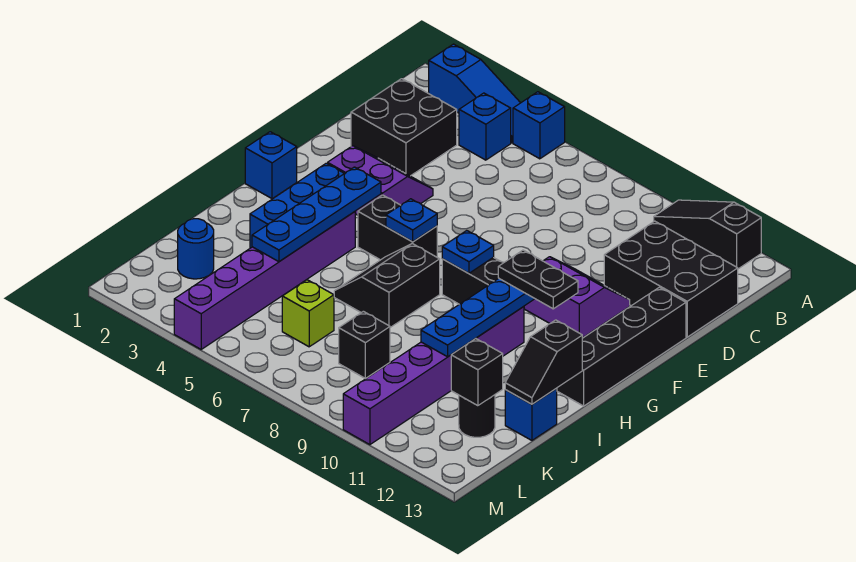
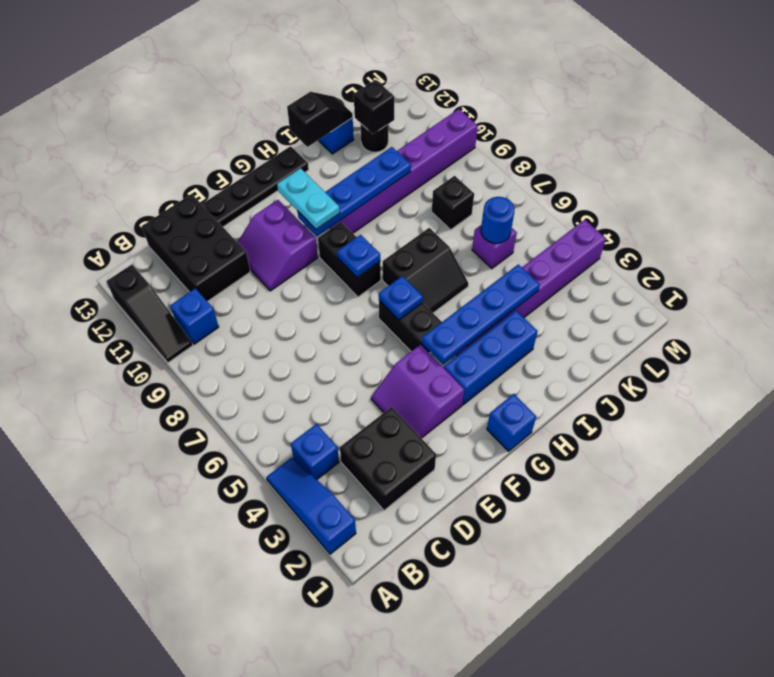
blue 1x1 brick [513,92,565,159] -> blue 1x1 brick moved to [170,288,219,344]
black 1x4 brick [557,287,686,406] -> black 1x4 plate [202,146,309,227]
black 1x2 plate [498,250,578,309] -> cyan 1x2 plate [277,168,340,229]
blue 1x1 round brick [178,219,214,279] -> blue 1x1 round brick moved to [481,197,515,243]
lime 1x1 brick [282,280,334,347] -> purple 1x1 brick [472,225,517,269]

